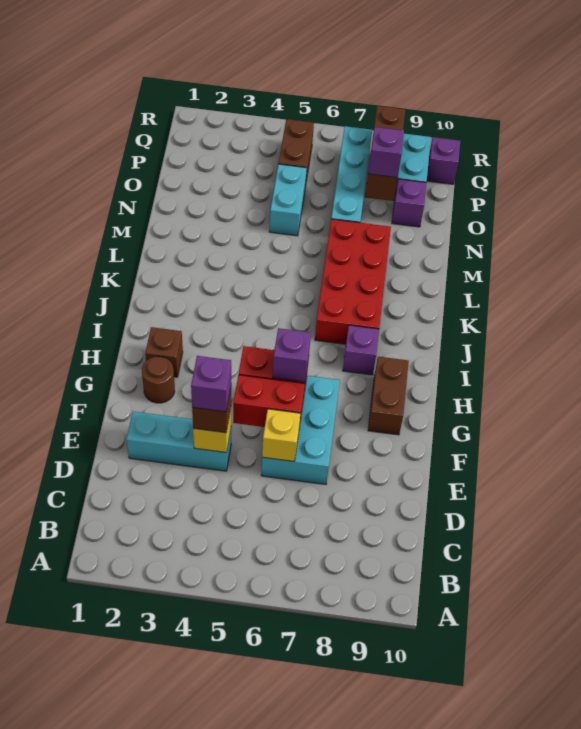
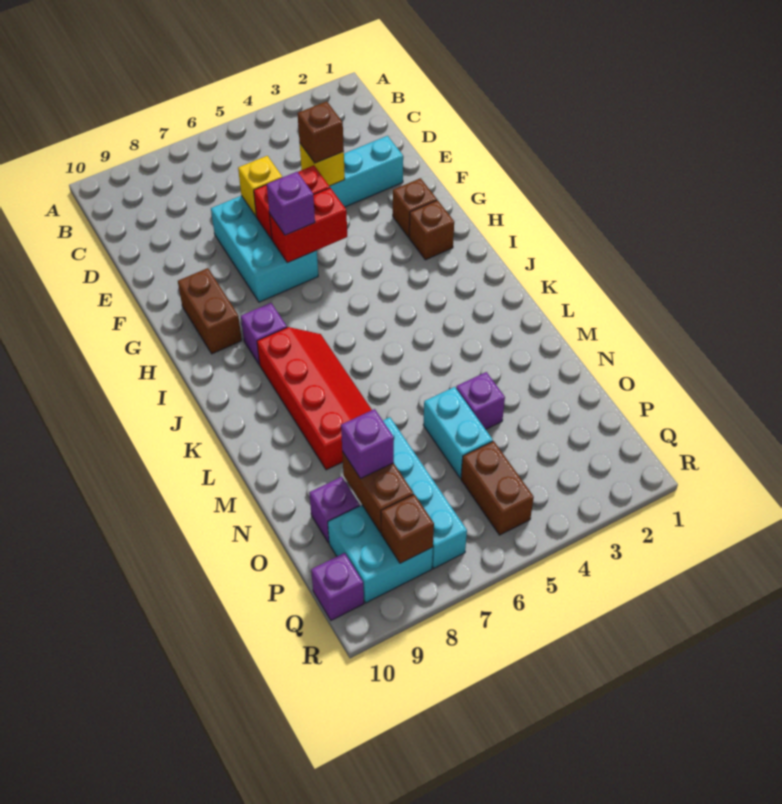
purple 1x1 brick [191,356,231,412] -> purple 1x1 brick moved to [456,372,505,429]
brown 1x1 round brick [142,357,175,403] -> brown 1x1 brick [393,178,437,237]
red 2x4 brick [315,219,391,344] -> red 2x4 slope [257,327,372,470]

